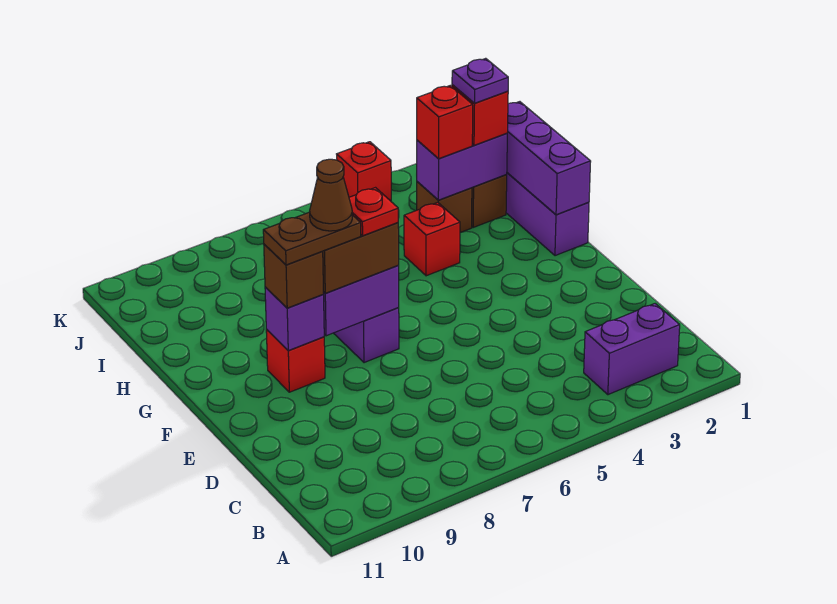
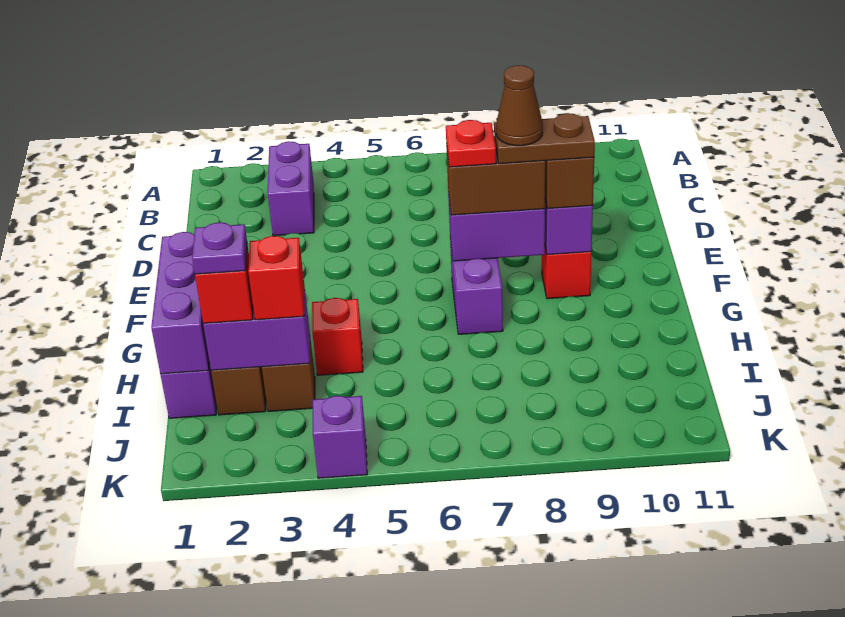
purple 1x2 brick [584,304,680,395] -> purple 1x2 brick turned to [268,141,314,236]
red 1x1 brick [337,142,391,201] -> purple 1x1 brick [313,396,367,478]

